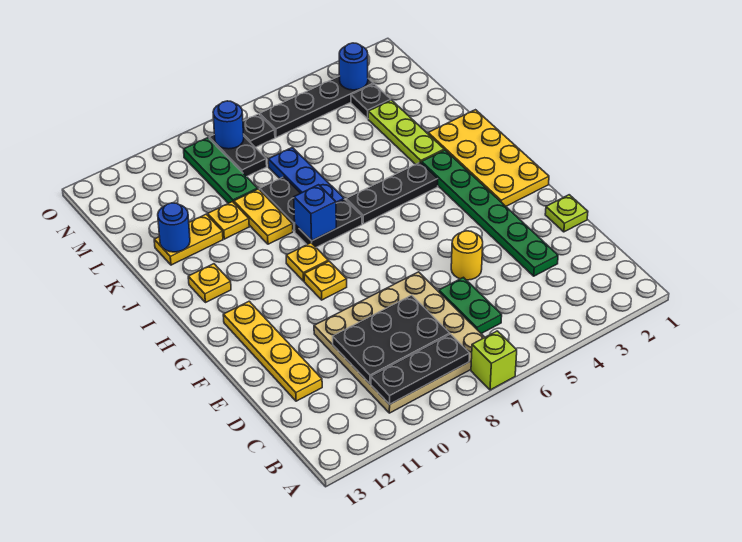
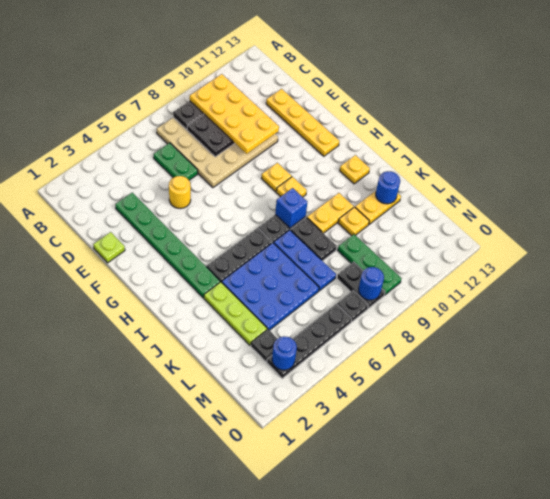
lime 1x1 brick [471,331,517,390] -> none
yellow 2x4 plate [428,110,549,206] -> yellow 2x4 plate moved to [190,74,279,154]
none -> blue 3x3 plate [222,243,319,330]
yellow 1x2 plate [234,189,293,244] -> yellow 1x2 plate turned to [307,193,354,233]

